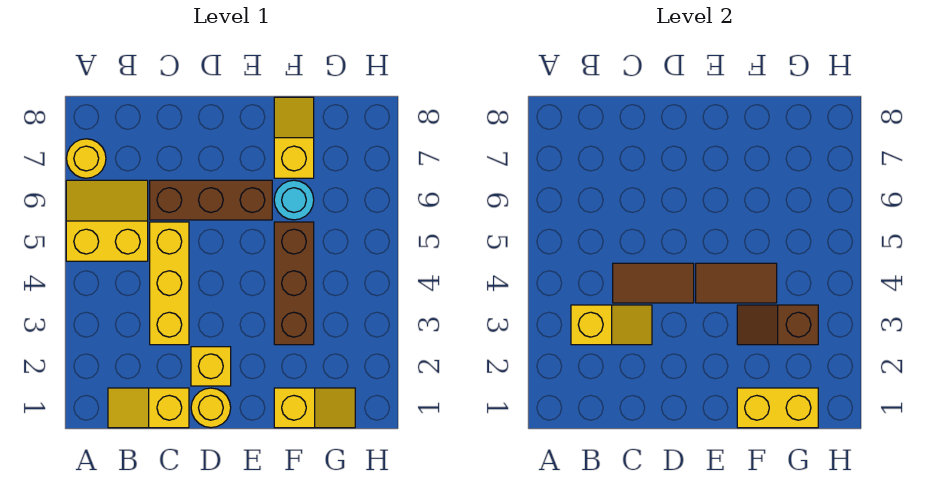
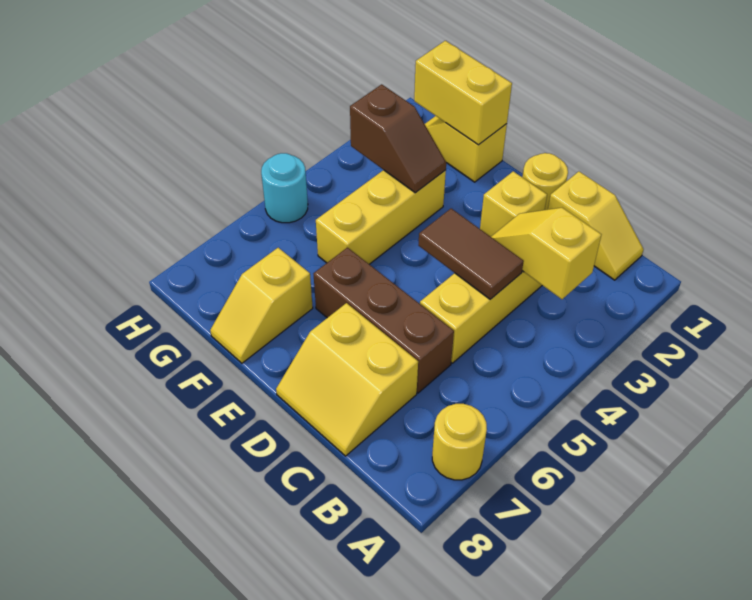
yellow 2x2 slope [66,180,148,261] -> yellow 2x2 slope moved to [276,303,418,456]
brown 1x2 tile [696,263,777,303] -> none
brown 1x3 brick [274,222,314,345] -> yellow 1x3 brick [316,170,446,264]
cyan 1x1 round brick [274,180,314,220] -> cyan 1x1 round brick moved to [261,153,308,223]

